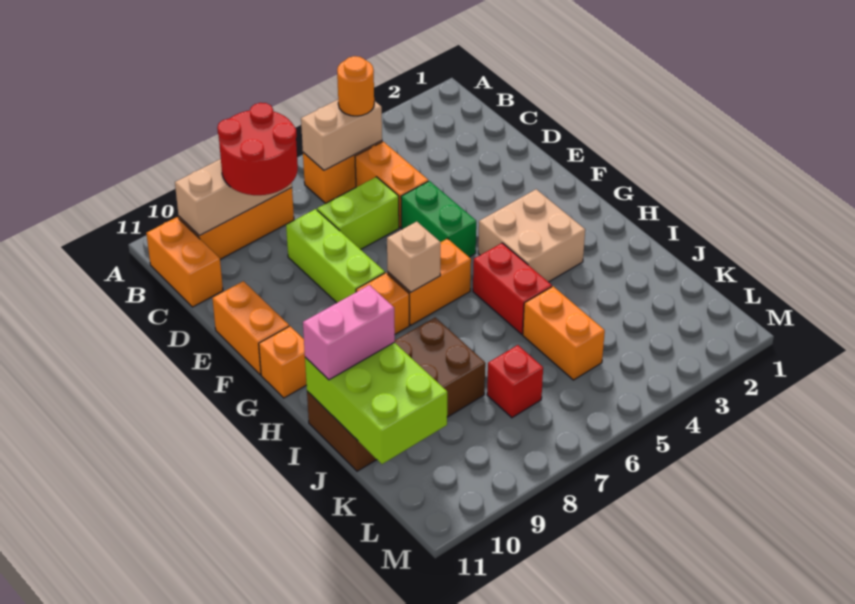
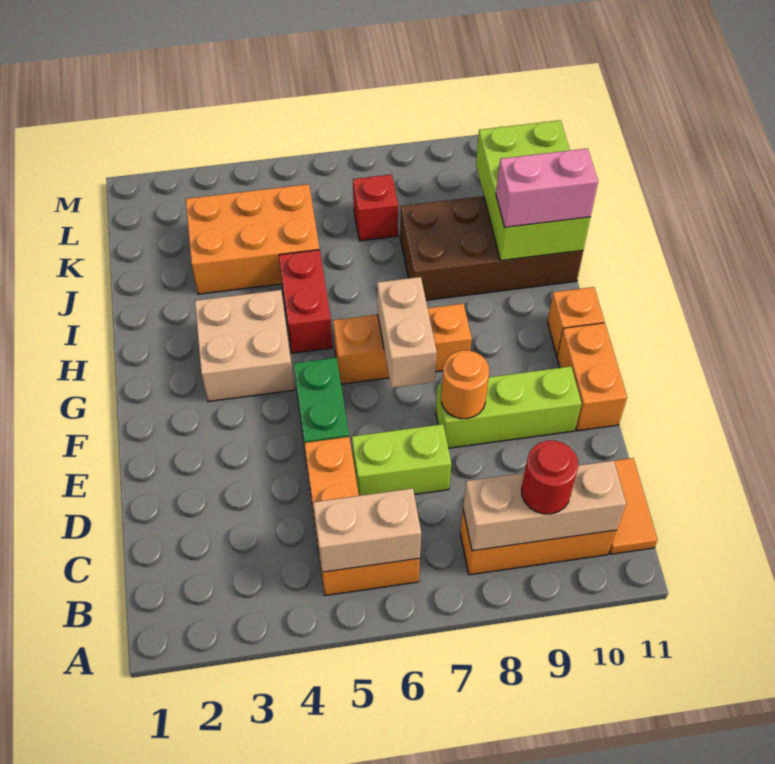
orange 1x1 round brick [337,56,374,116] -> orange 1x1 round brick moved to [441,350,489,419]
red 2x2 round brick [217,103,298,195] -> red 1x1 round brick [521,441,578,514]
orange 1x2 brick [146,217,223,307] -> orange 1x2 tile [609,458,658,554]
lime 1x3 brick [286,209,385,303] -> lime 1x3 brick turned to [436,366,582,448]
tan 1x1 brick [387,222,441,292] -> tan 1x2 brick [377,277,437,388]
orange 1x2 brick [523,286,605,380] -> orange 2x3 brick [186,184,320,294]

